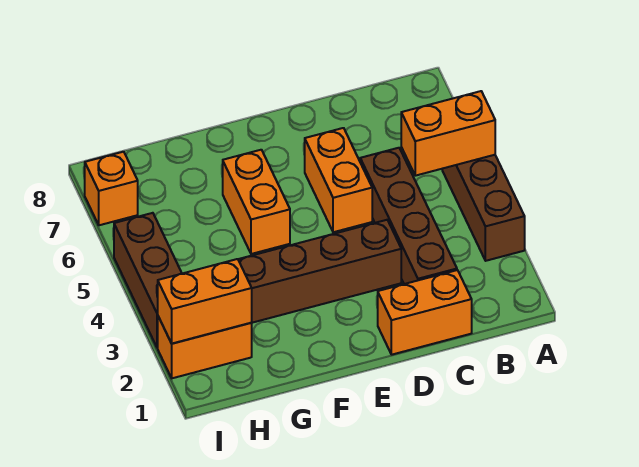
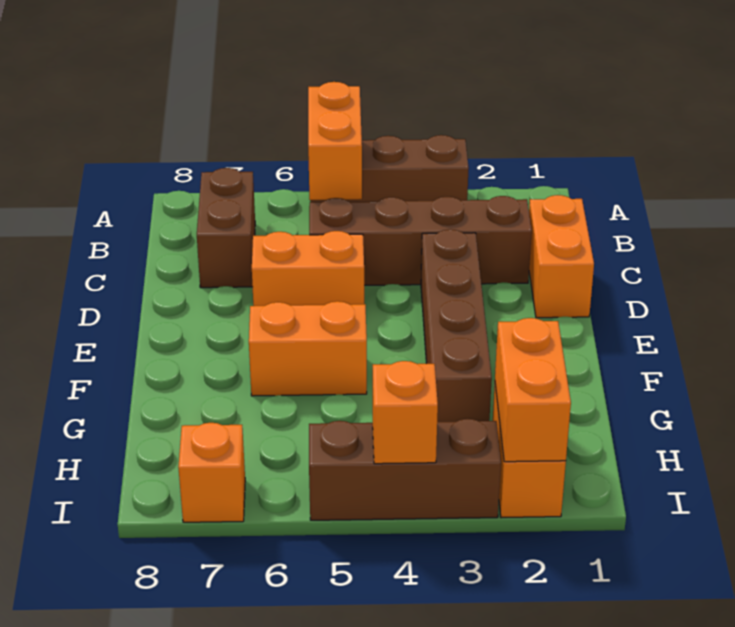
none -> brown 1x2 brick [197,168,255,288]
none -> orange 1x1 brick [373,361,438,464]

